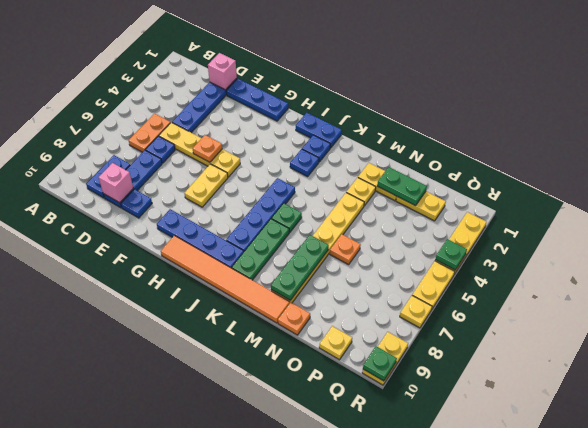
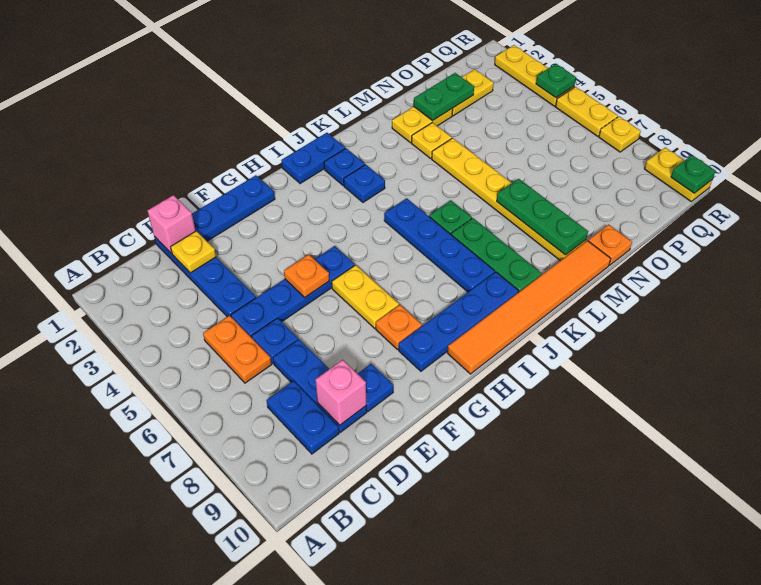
yellow 1x4 plate [159,122,240,177] -> blue 1x4 plate [231,246,355,338]
orange 1x1 plate [330,234,361,265] -> orange 1x1 plate moved to [376,305,422,349]
yellow 1x1 plate [319,326,352,360] -> yellow 1x1 plate moved to [171,231,216,273]

